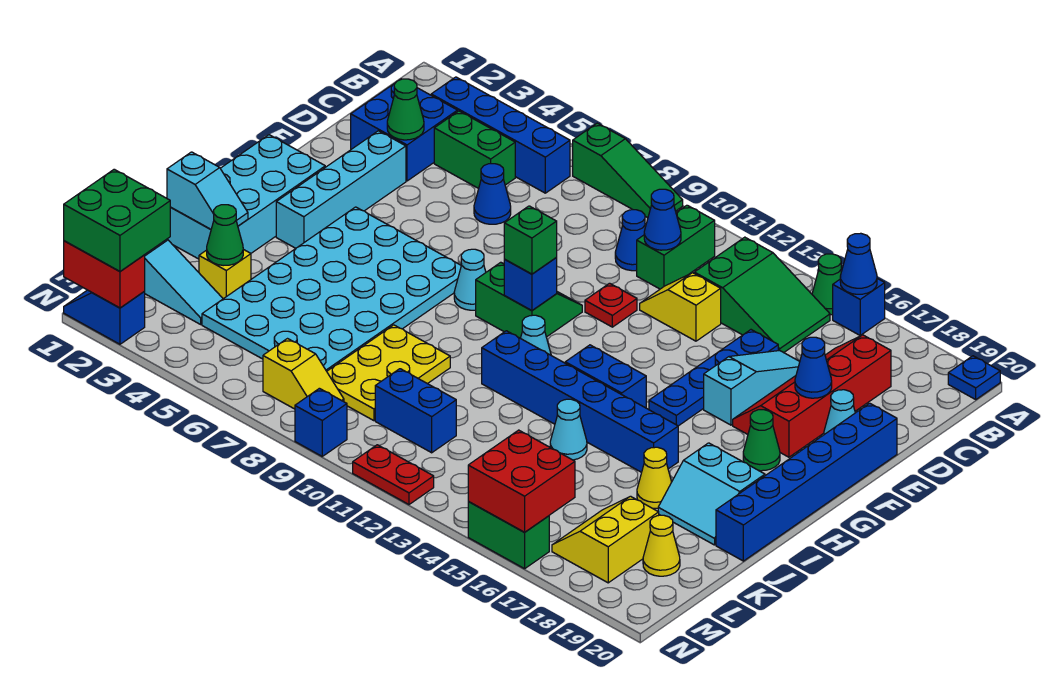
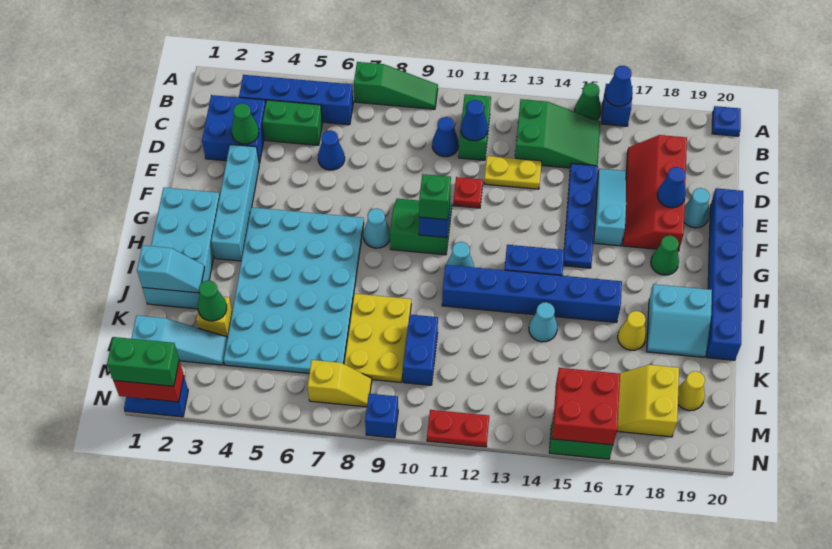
yellow 1x2 slope [640,273,721,341] -> yellow 1x2 plate [484,156,542,189]
blue 1x2 brick [375,369,456,453] -> blue 1x2 brick turned to [403,314,438,385]
green 2x2 brick [64,169,170,271] -> green 1x2 brick [107,337,179,386]

